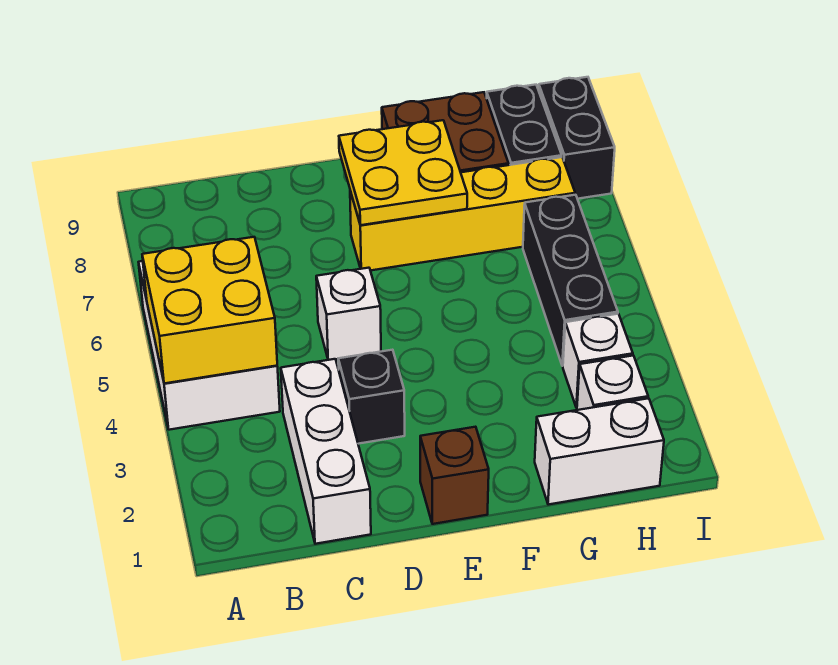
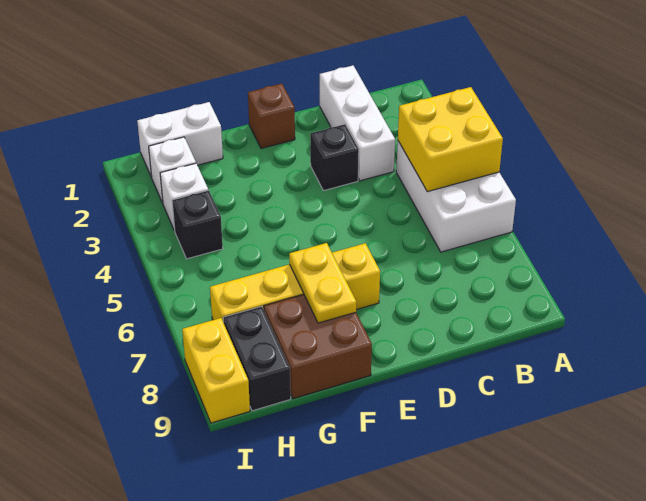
white 1x1 brick [316,268,381,360] -> none
yellow 2x2 plate [339,120,467,225] -> yellow 1x2 plate [289,243,356,323]
black 1x3 brick [523,195,618,366] -> black 1x1 brick [172,190,223,259]
black 1x2 brick [539,77,615,199] -> yellow 1x2 brick [182,318,250,423]

